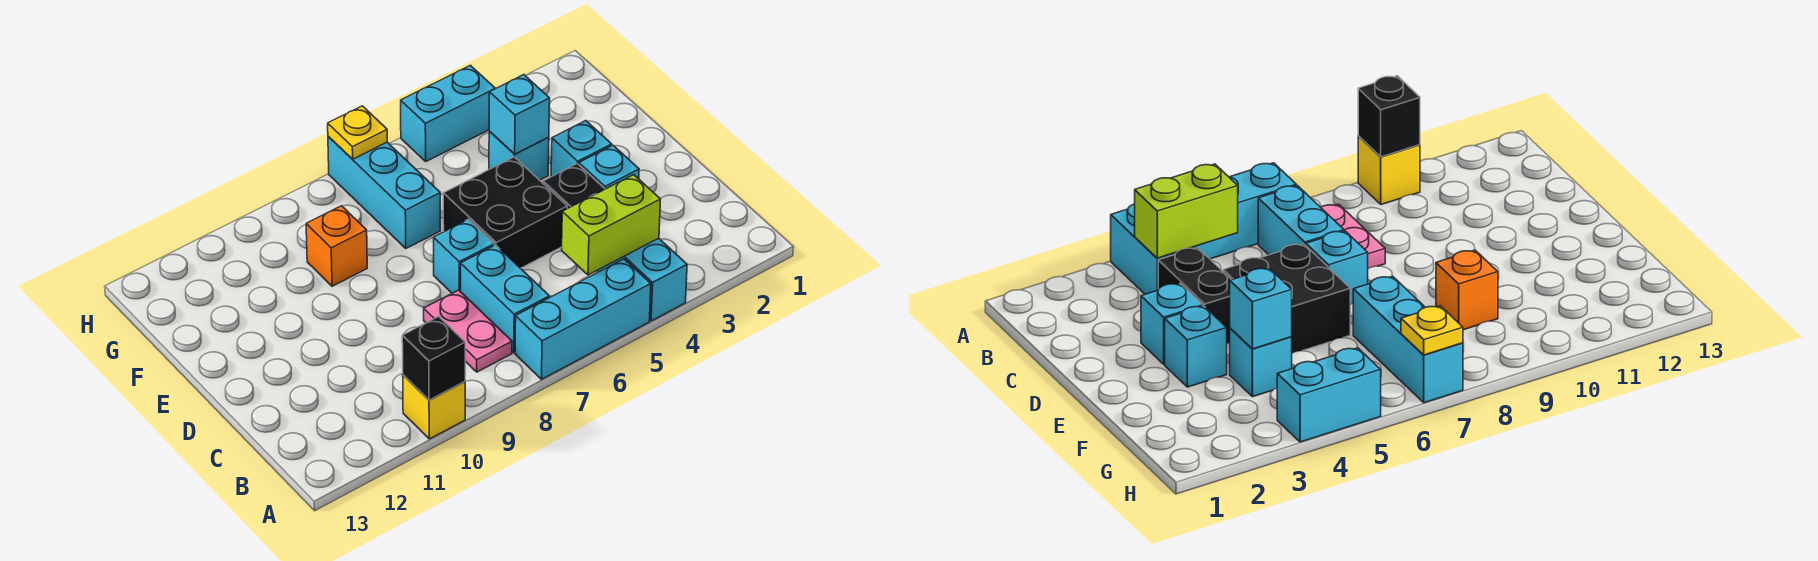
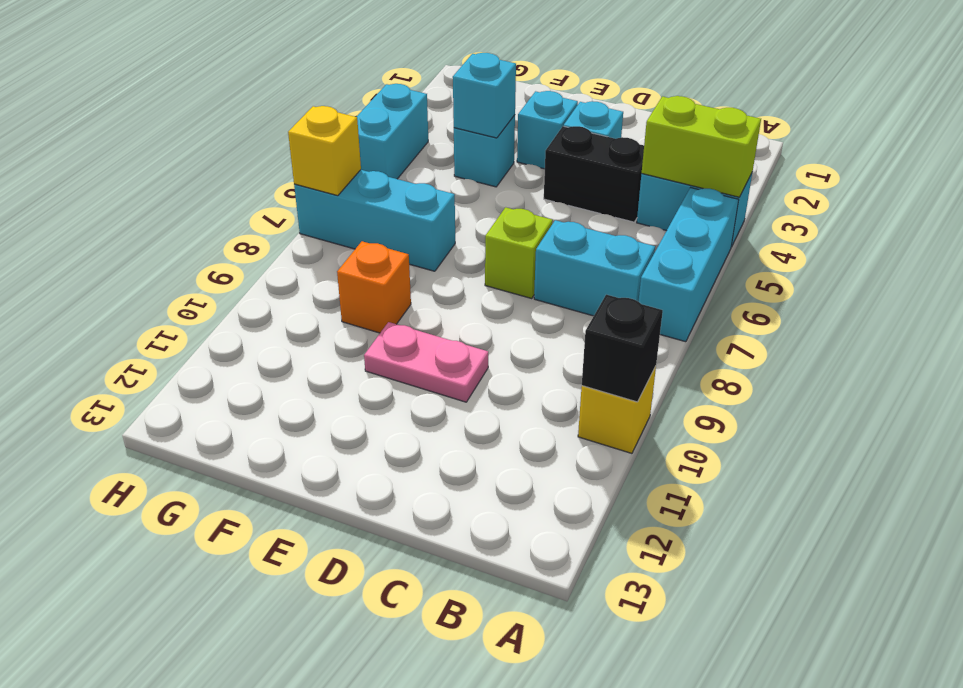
lime 1x2 brick [562,175,660,275] -> lime 1x2 brick turned to [642,96,761,197]
pink 1x2 plate [424,290,512,372] -> pink 1x2 plate moved to [364,322,488,402]
black 2x2 brick [443,157,567,268] -> none
cyan 1x1 brick [434,219,494,293] -> lime 1x1 brick [485,207,553,298]
yellow 1x1 plate [328,106,387,159] -> yellow 1x1 brick [288,106,361,196]

